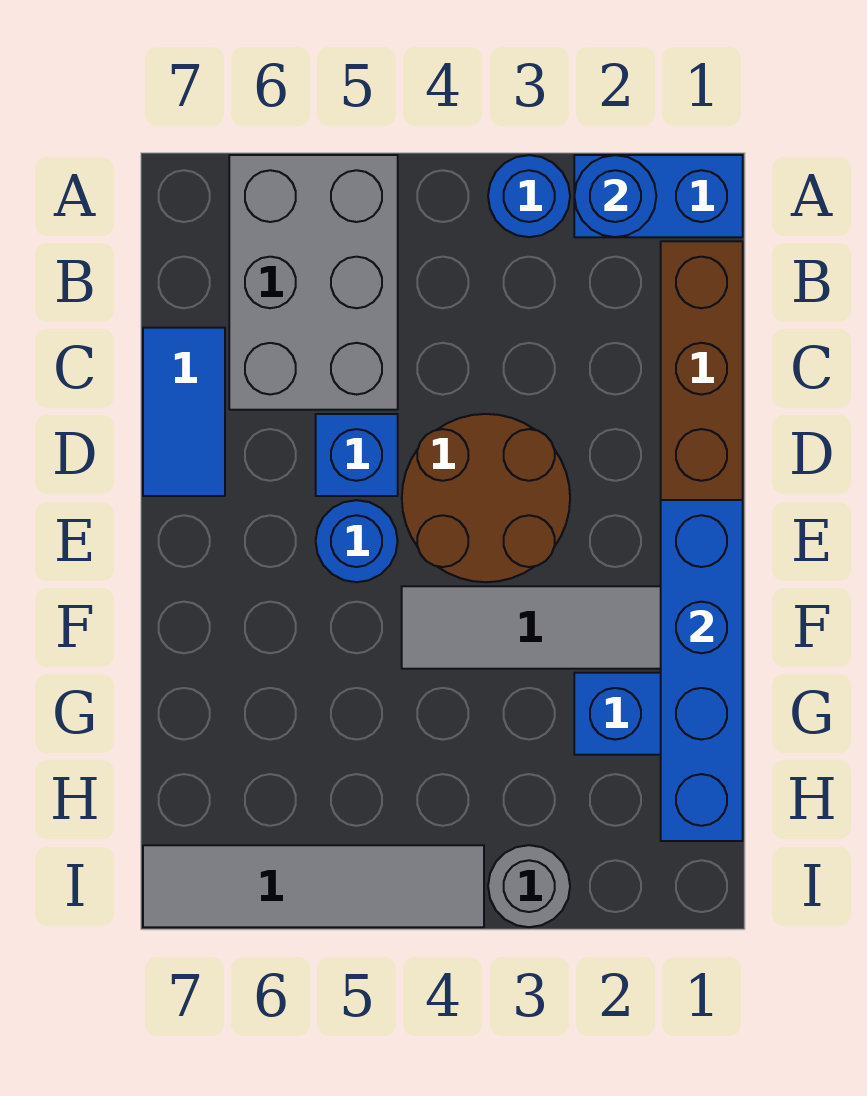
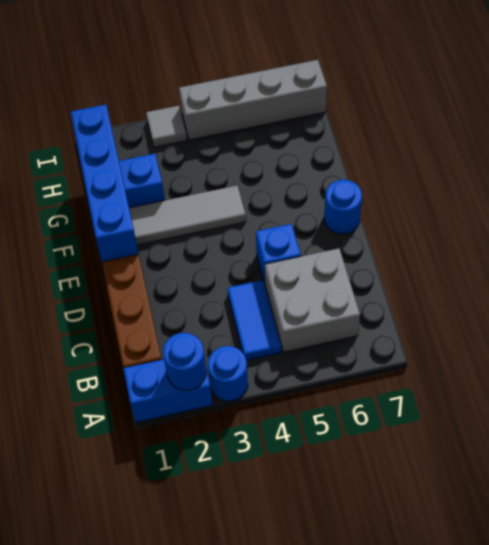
grey 2x3 brick [229,155,398,410] -> grey 2x2 brick [265,248,360,352]
blue 1x2 tile [143,328,225,496] -> blue 1x2 tile moved to [228,280,281,360]
brown 2x2 round brick [402,414,570,582] -> none
blue 1x1 round brick [316,500,398,582] -> blue 1x1 round brick moved to [324,180,362,234]
grey 1x1 round brick [488,845,570,927] -> grey 1x1 tile [146,106,187,147]
grey 1x4 tile [143,845,484,927] -> grey 1x4 brick [179,60,327,140]

